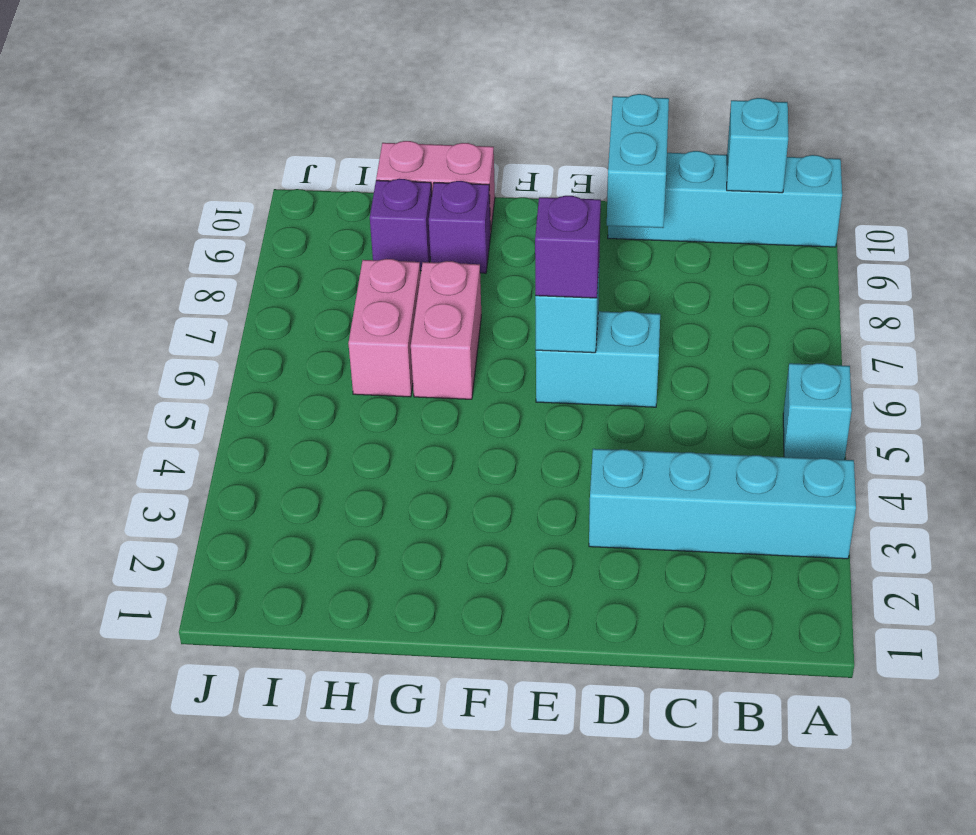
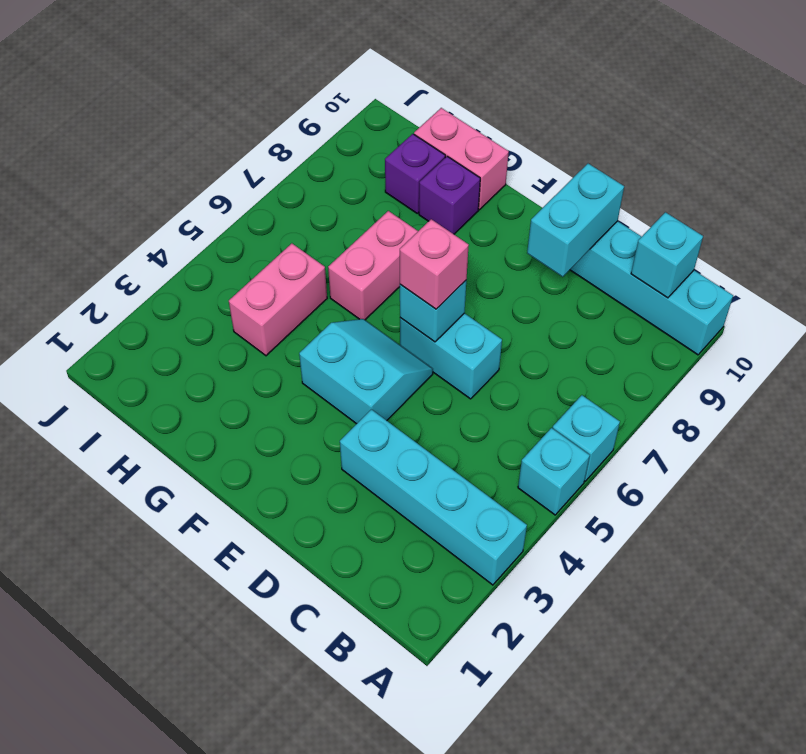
none -> cyan 1x1 brick [553,395,620,481]
none -> cyan 2x2 slope [299,319,433,424]
purple 1x1 brick [535,196,601,298] -> pink 1x1 brick [400,219,469,309]
pink 1x2 brick [348,259,420,397] -> pink 1x2 brick moved to [229,243,327,356]

